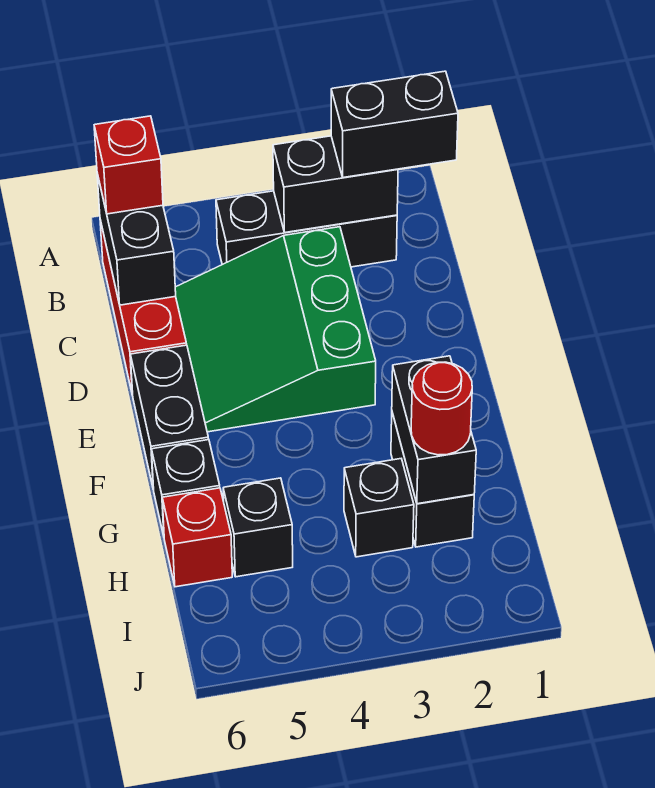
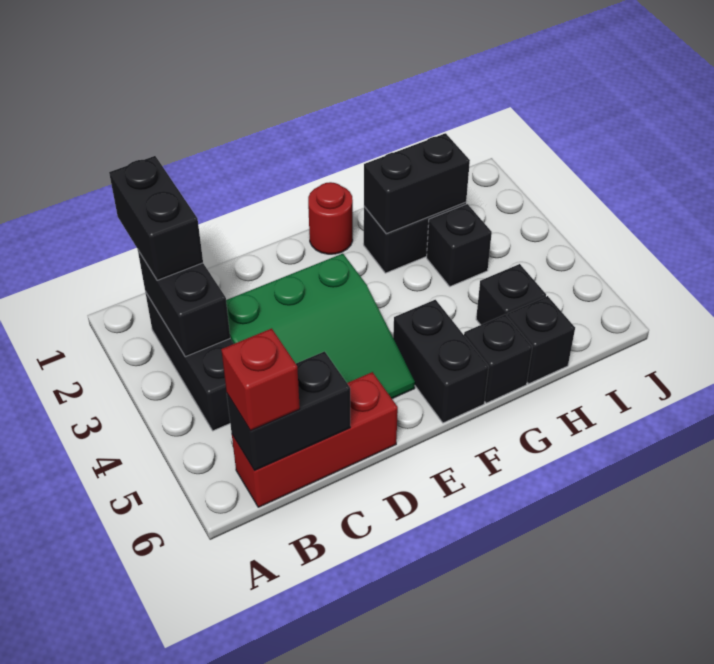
black 1x2 brick [130,345,209,489] -> black 1x2 brick turned to [393,300,489,423]
red 1x1 round brick [411,362,472,455] -> red 1x1 round brick moved to [308,182,353,254]
red 1x1 brick [162,488,232,587] -> black 1x1 brick [507,296,575,384]

